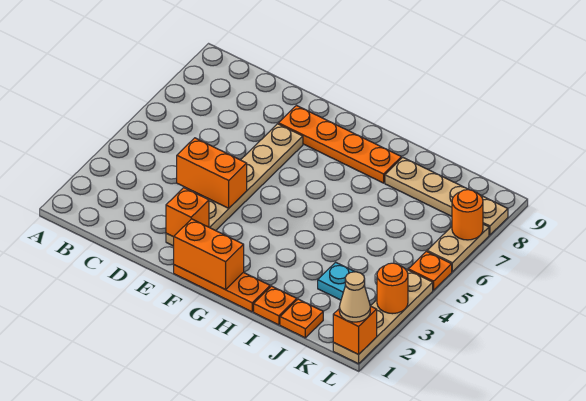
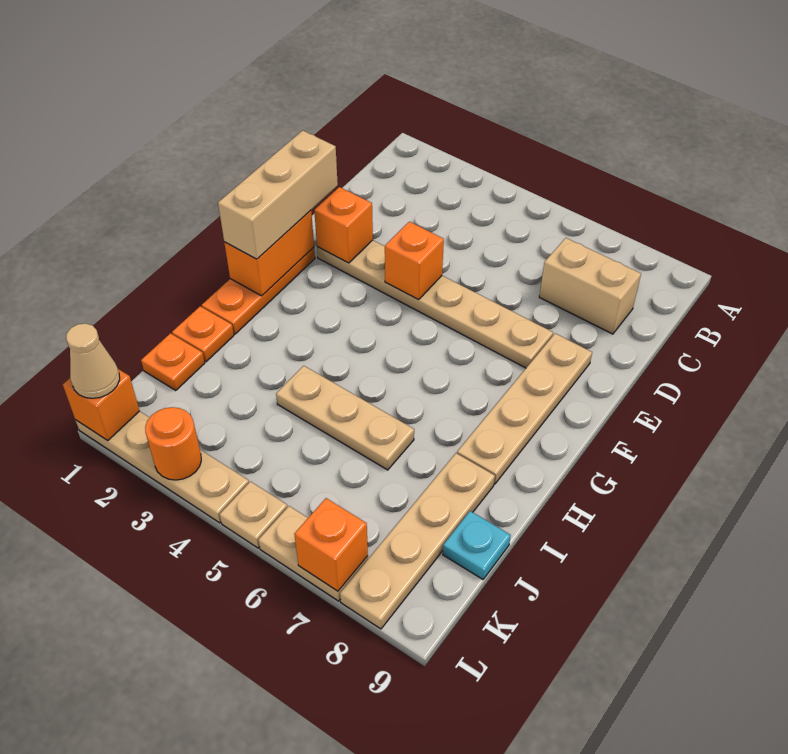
none -> tan 1x2 brick [539,238,641,334]
orange 1x2 brick [177,138,247,208] -> orange 1x1 brick [385,222,444,300]
none -> tan 1x3 brick [218,130,338,259]
orange 1x4 plate [278,106,401,183] -> tan 1x4 plate [457,333,592,484]
none -> tan 1x3 plate [276,366,414,470]
cyan 1x1 plate [318,262,355,300] -> cyan 1x1 plate moved to [443,511,511,579]
orange 1x1 plate [408,251,452,290] -> tan 1x1 plate [220,482,287,548]
orange 1x1 round brick [452,190,483,240] -> orange 1x1 brick [294,498,368,591]

